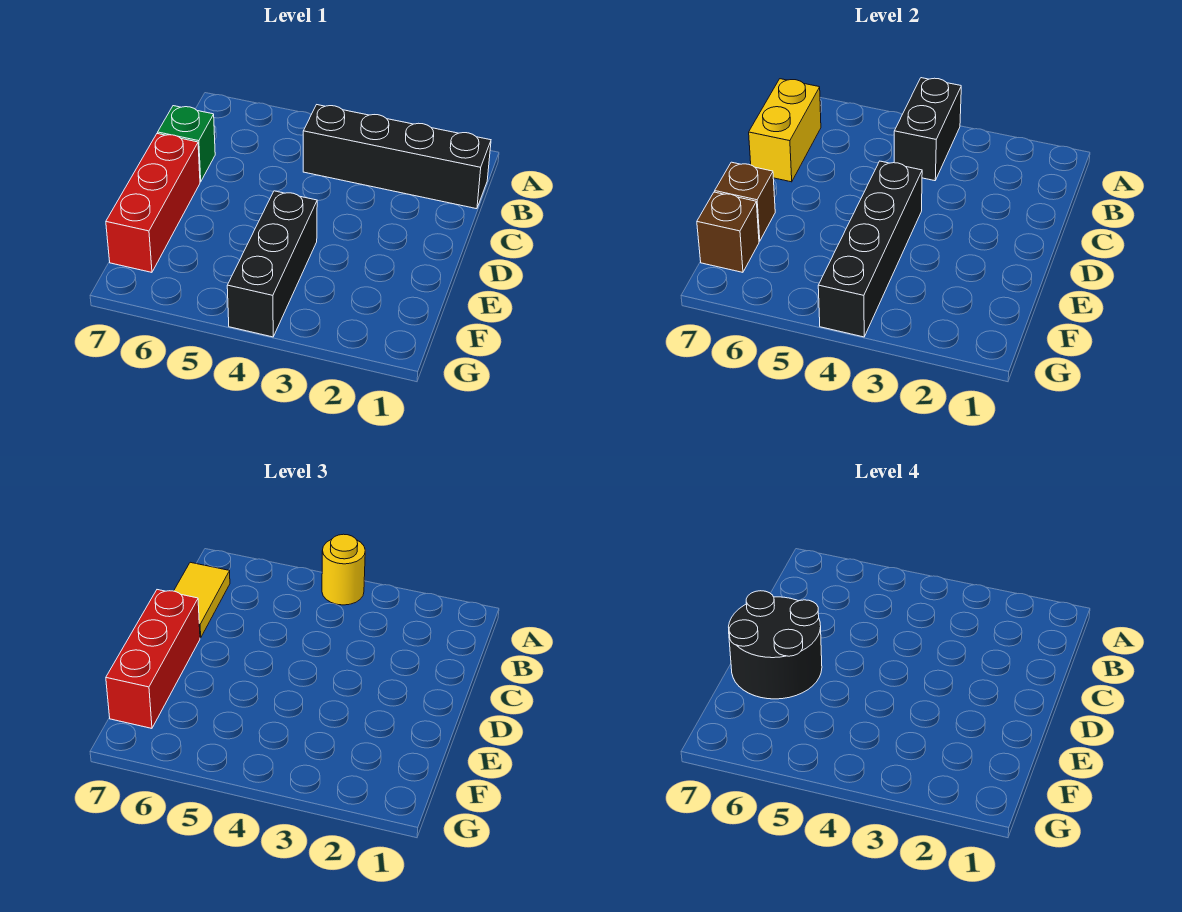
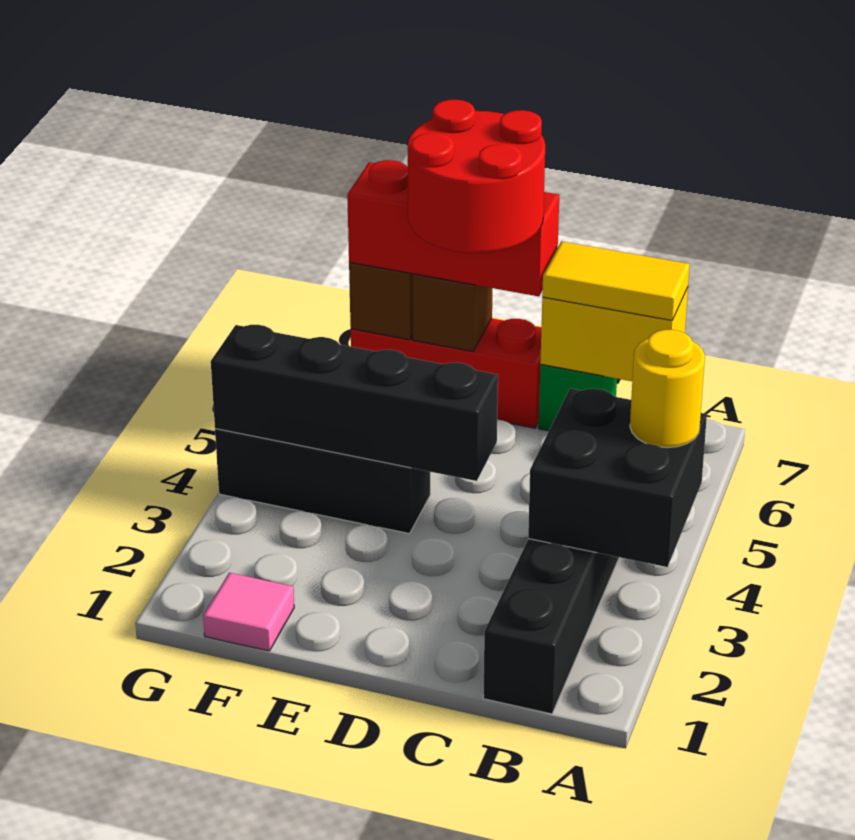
black 1x2 brick [894,78,961,181] -> black 2x2 brick [528,388,707,567]
black 2x2 round brick [729,591,822,699] -> red 2x2 round brick [408,100,545,253]
none -> pink 1x1 tile [203,573,294,651]

